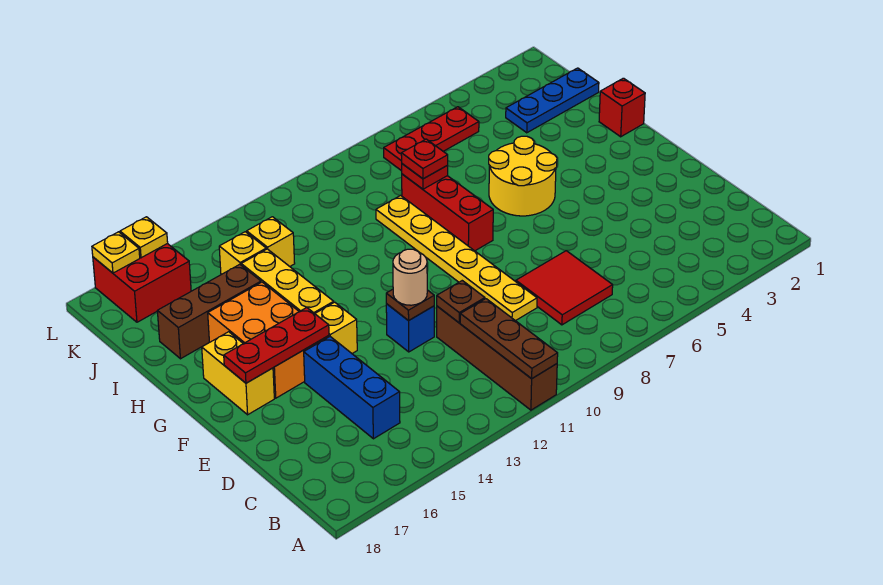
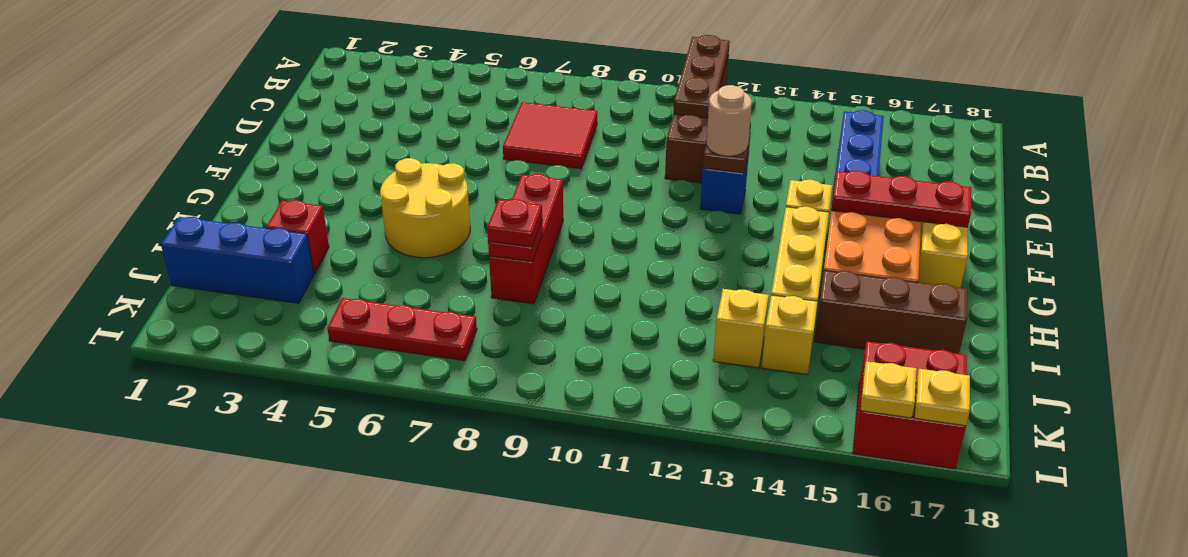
yellow 1x6 plate [376,195,537,321] -> none
brown 1x1 plate [437,281,485,323] -> none
red 1x1 brick [599,78,645,137] -> red 1x1 brick moved to [266,200,329,274]
blue 1x3 plate [506,68,599,133] -> blue 1x3 brick [161,217,314,303]

